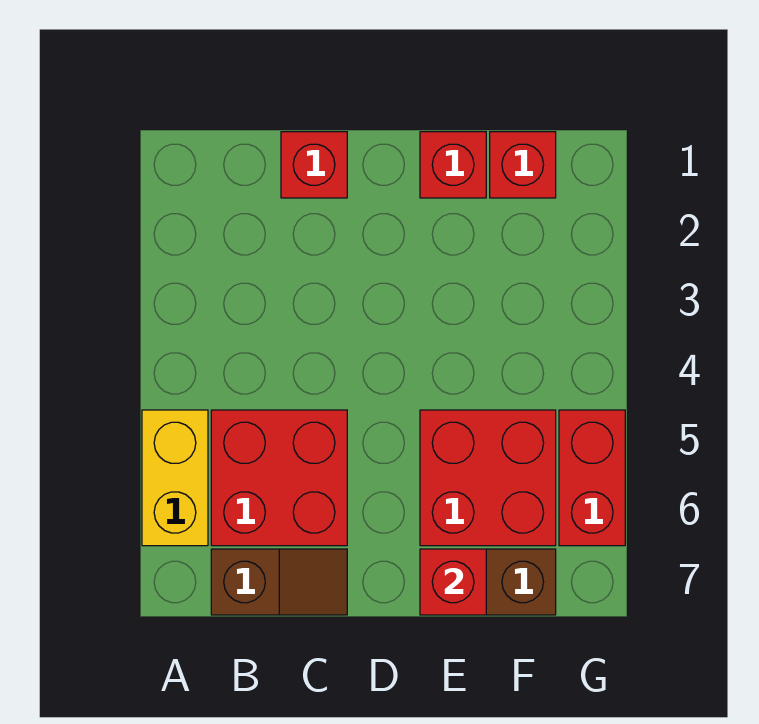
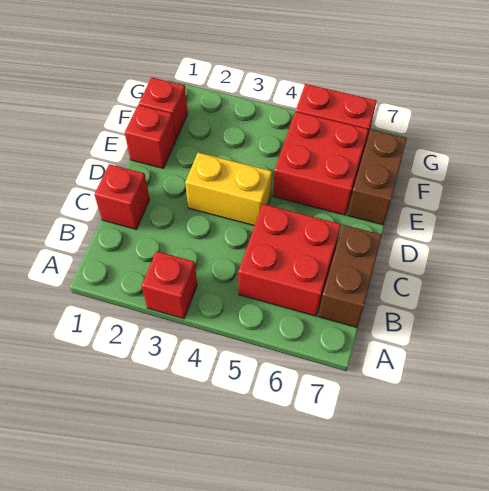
yellow 1x2 brick [142,410,208,546] -> yellow 1x2 brick moved to [185,153,272,226]
brown 1x2 slope [211,549,347,615] -> brown 1x2 brick [318,225,382,327]
red 1x1 brick [420,549,486,615] -> red 1x1 brick moved to [142,251,197,319]

